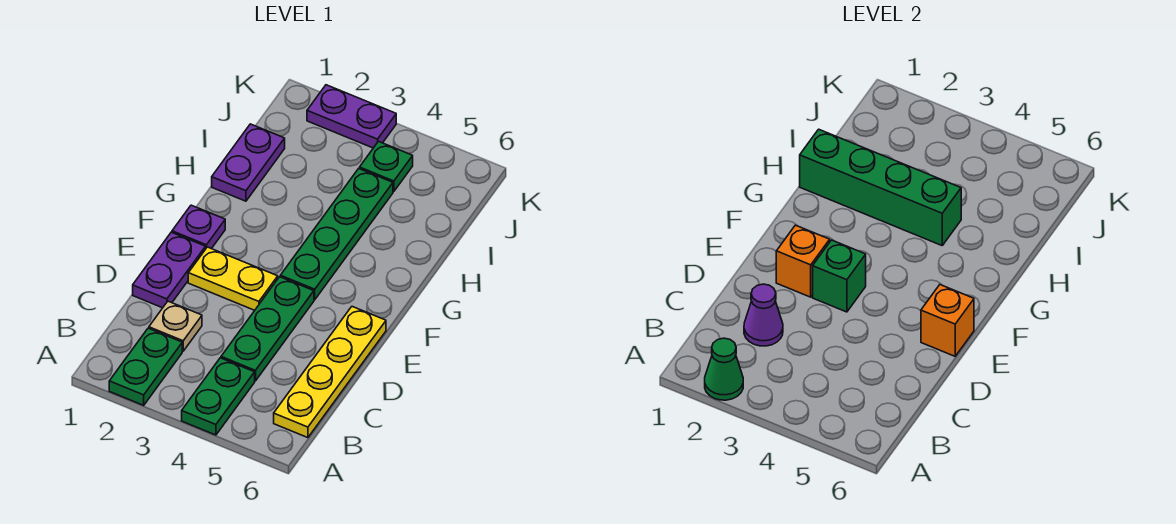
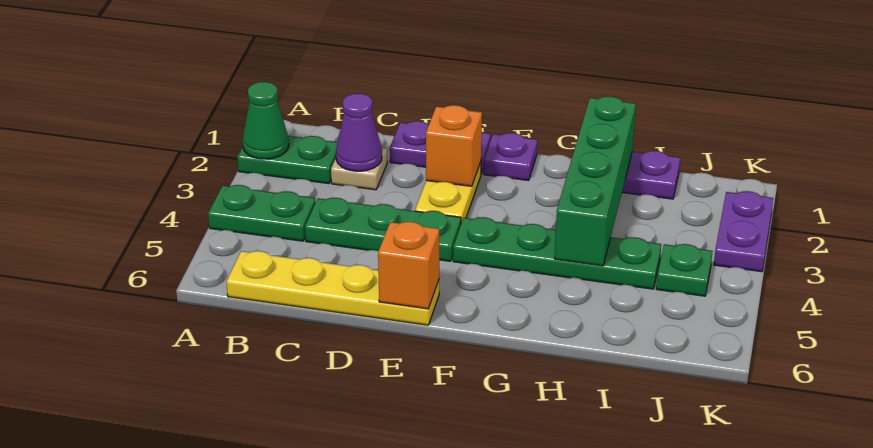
green 1x1 brick [813,240,866,312] -> none

